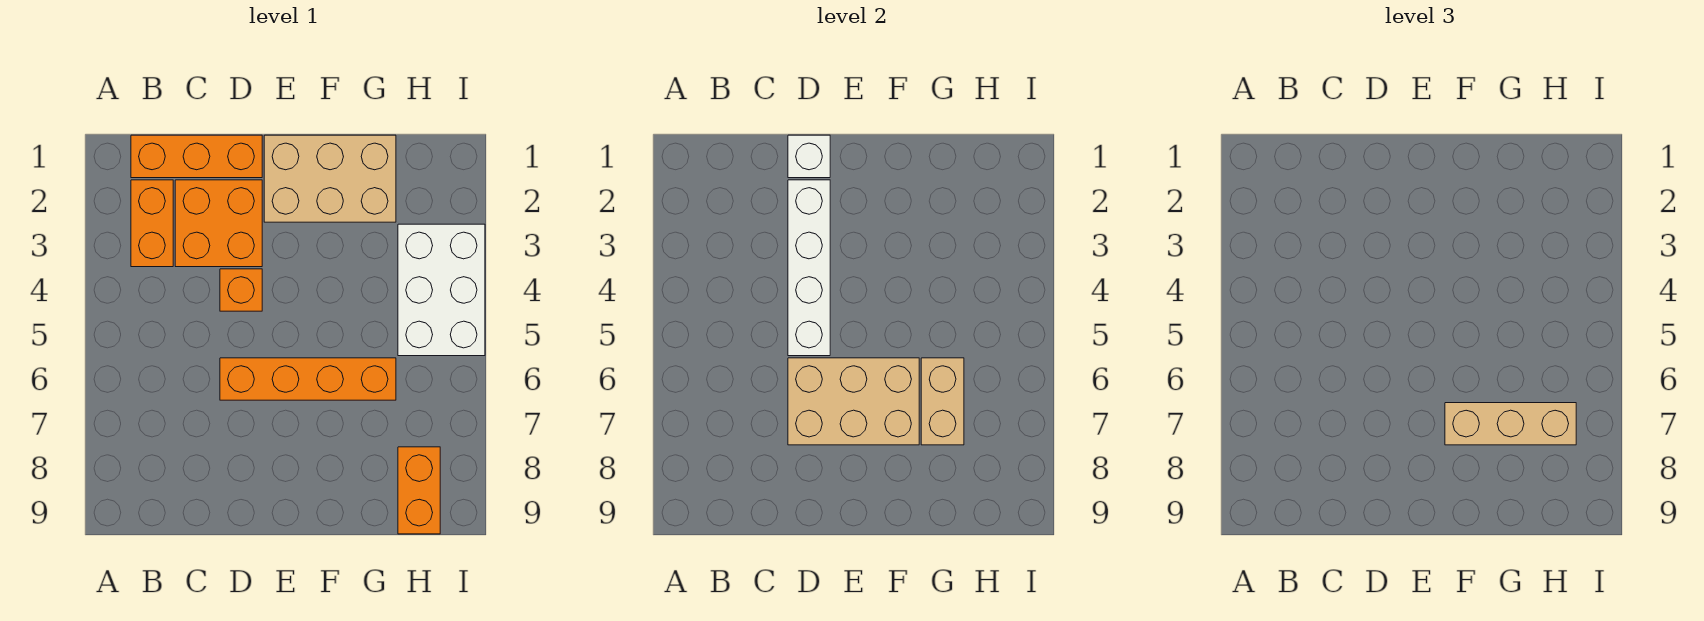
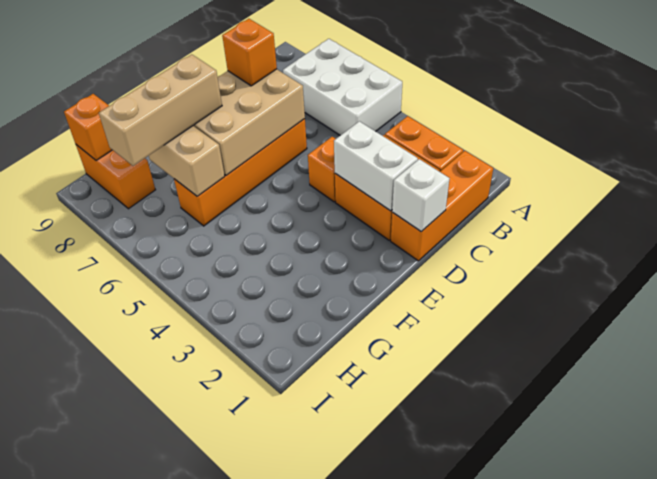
white 1x4 brick [788,180,830,356] -> white 1x2 brick [334,121,418,211]
none -> orange 1x1 brick [222,19,277,86]
tan 2x3 brick [264,135,396,222] -> none
white 2x3 brick [398,224,485,356] -> white 2x3 brick moved to [283,39,402,135]
none -> orange 1x1 brick [64,94,112,161]

